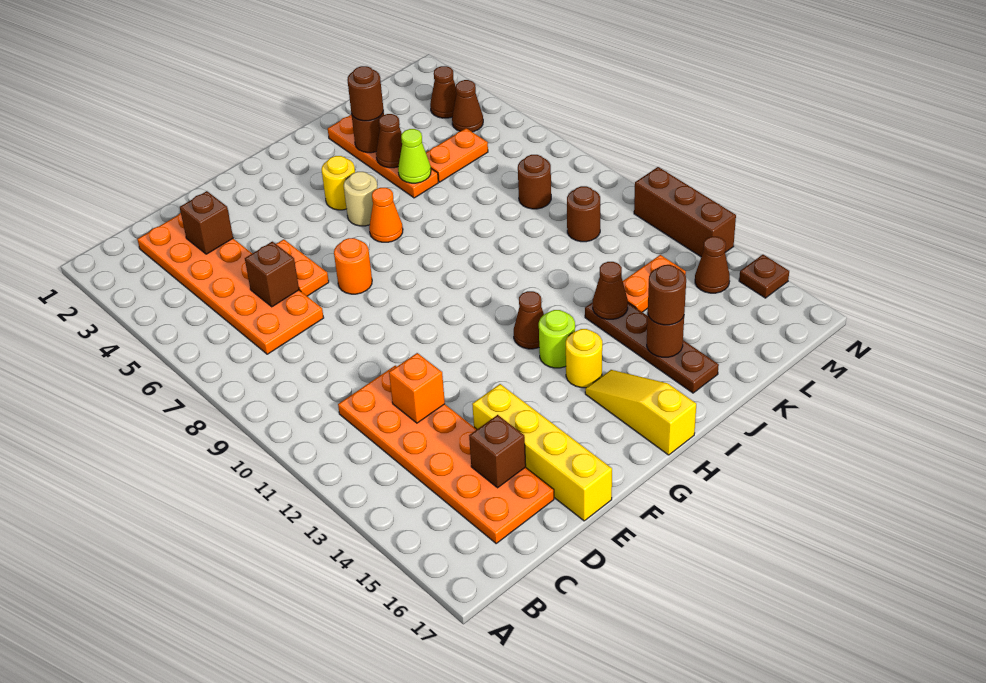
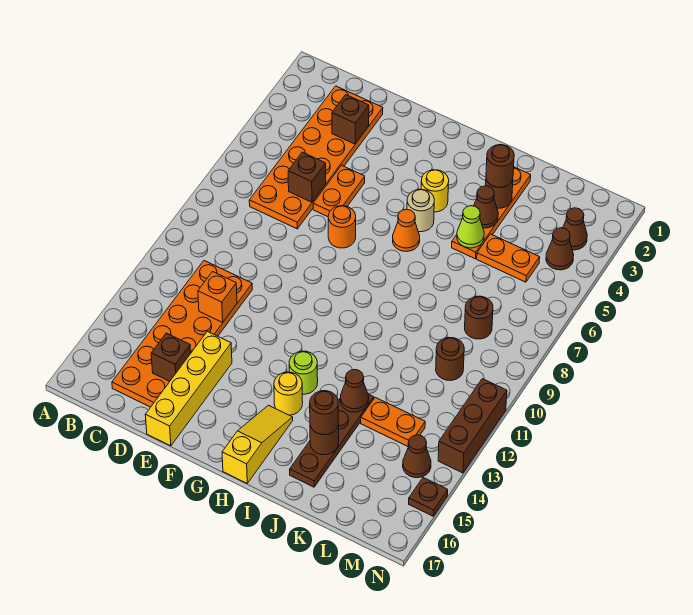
brown 1x1 cone [514,291,544,349] -> none

